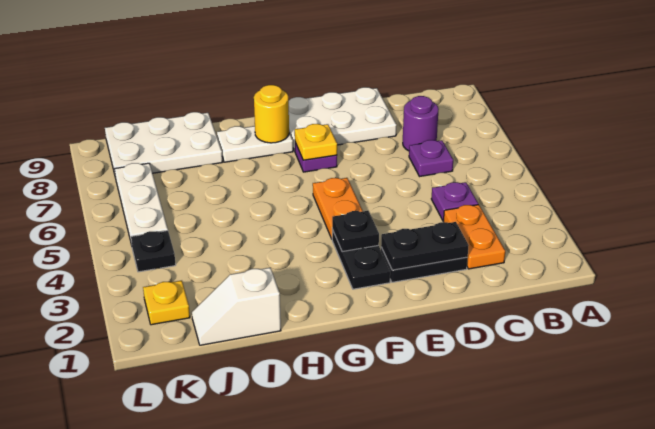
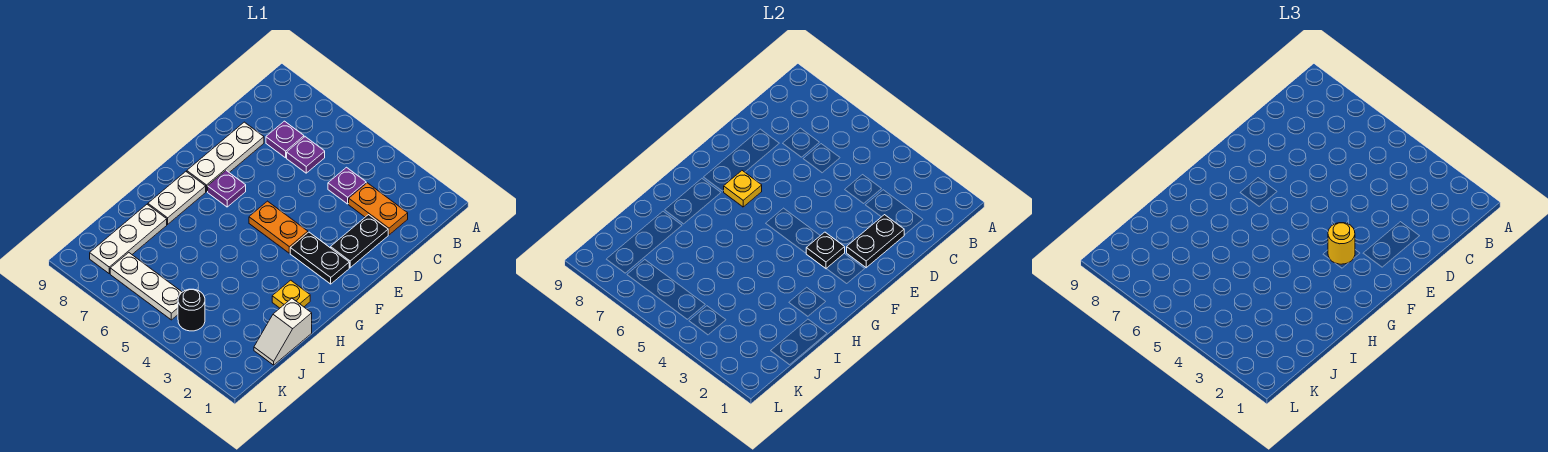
purple 1x1 round brick [403,96,439,151] -> purple 1x1 plate [266,121,304,158]
white 2x3 plate [289,87,397,151] -> white 1x3 plate [187,122,264,192]
yellow 1x1 round brick [254,85,289,143] -> yellow 1x1 round brick moved to [1328,223,1355,264]
white 2x3 plate [105,112,222,178] -> white 1x3 plate [90,204,167,273]
yellow 1x1 plate [143,281,190,325] -> yellow 1x1 plate moved to [272,280,310,308]
black 1x1 plate [131,231,176,272] -> black 1x1 round brick [178,289,205,331]

